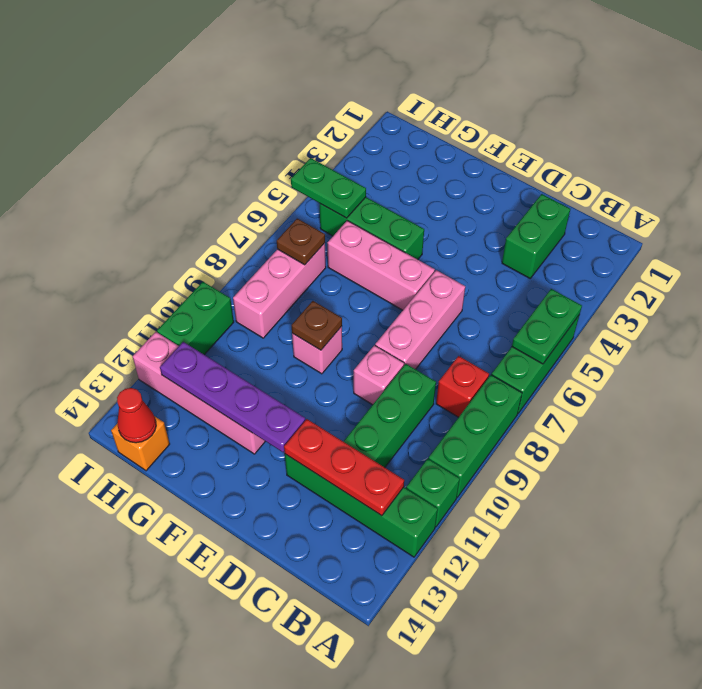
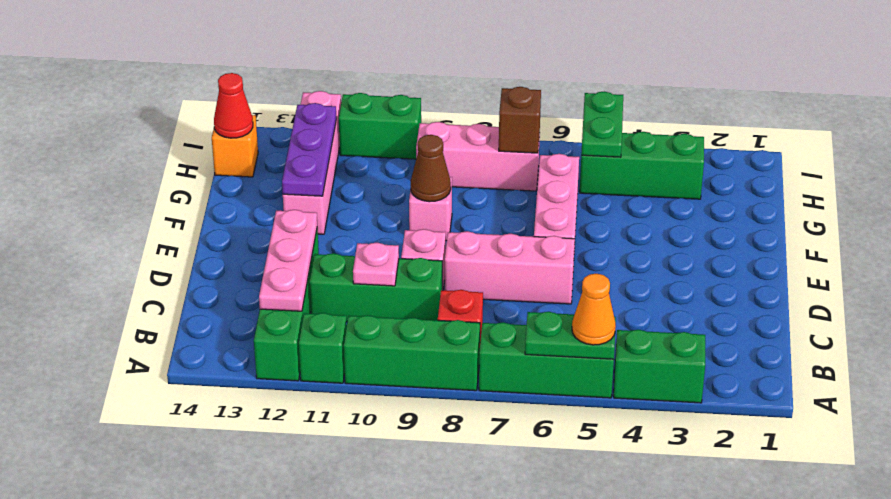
none -> orange 1x1 cone [572,274,616,345]
red 1x3 plate [284,419,404,516] -> pink 1x3 plate [259,210,317,311]
green 1x2 brick [502,194,570,278] -> green 1x2 brick moved to [614,330,705,403]
none -> pink 1x1 plate [353,243,399,286]
purple 1x4 plate [160,342,305,452] -> purple 1x3 plate [282,103,336,196]
green 1x3 brick [320,197,424,260] -> green 1x3 brick turned to [580,132,704,199]
brown 1x1 plate [292,301,342,350] -> brown 1x1 cone [411,135,451,202]
brown 1x1 plate [277,219,325,265] -> brown 1x1 brick [499,87,541,153]

